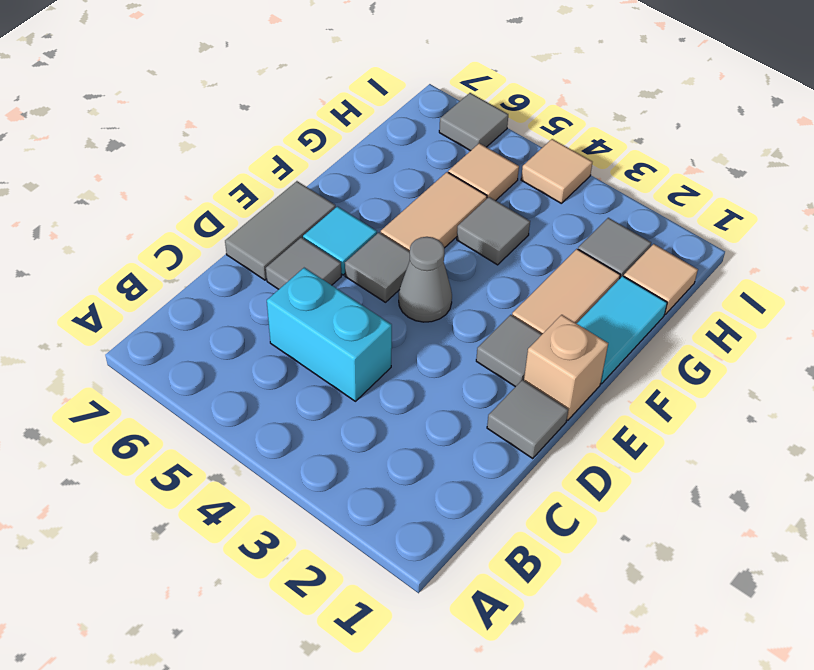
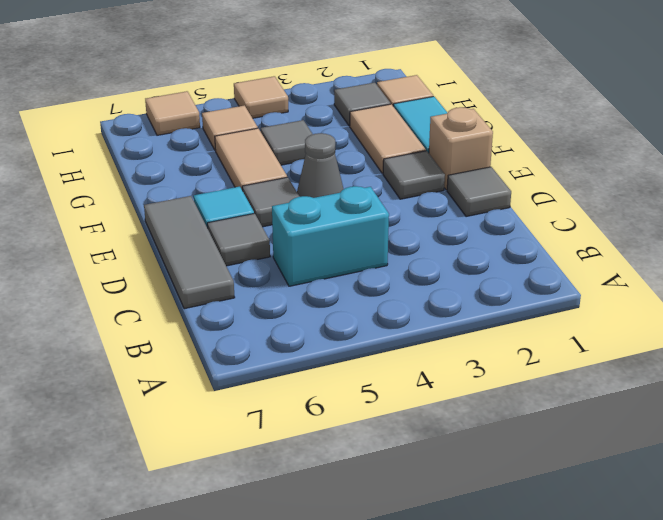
grey 1x2 tile [225,181,335,280] -> grey 1x3 tile [144,196,235,309]
grey 1x1 tile [439,93,508,151] -> tan 1x1 tile [145,91,200,135]

